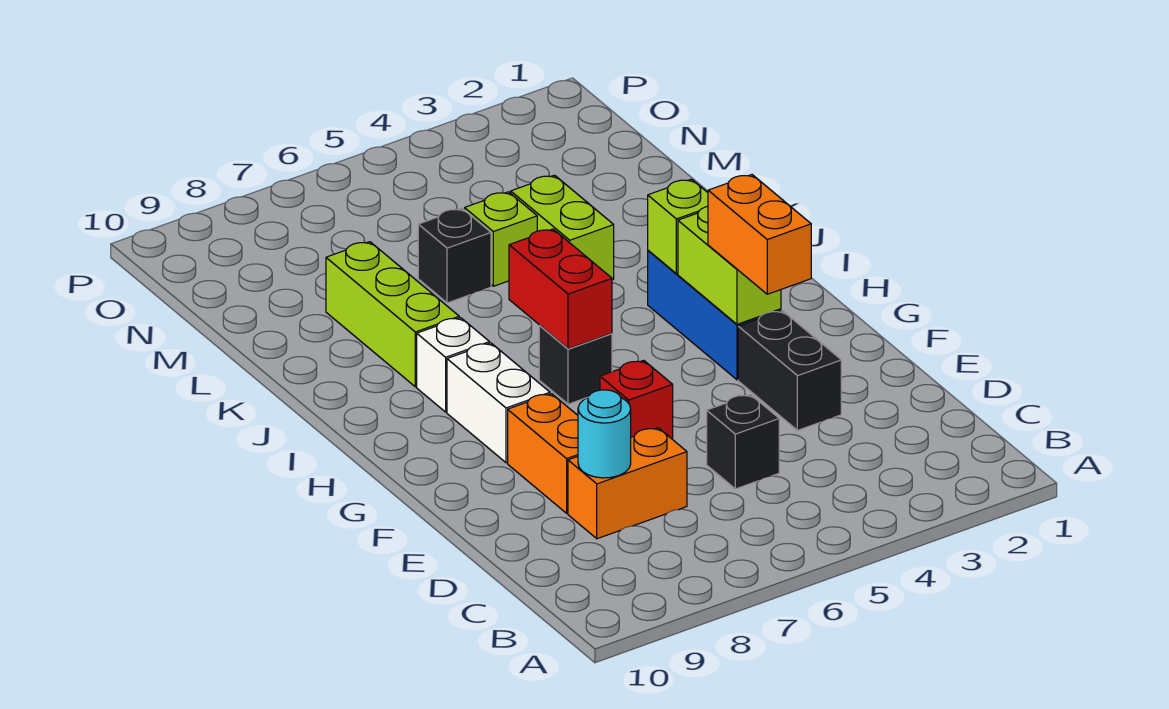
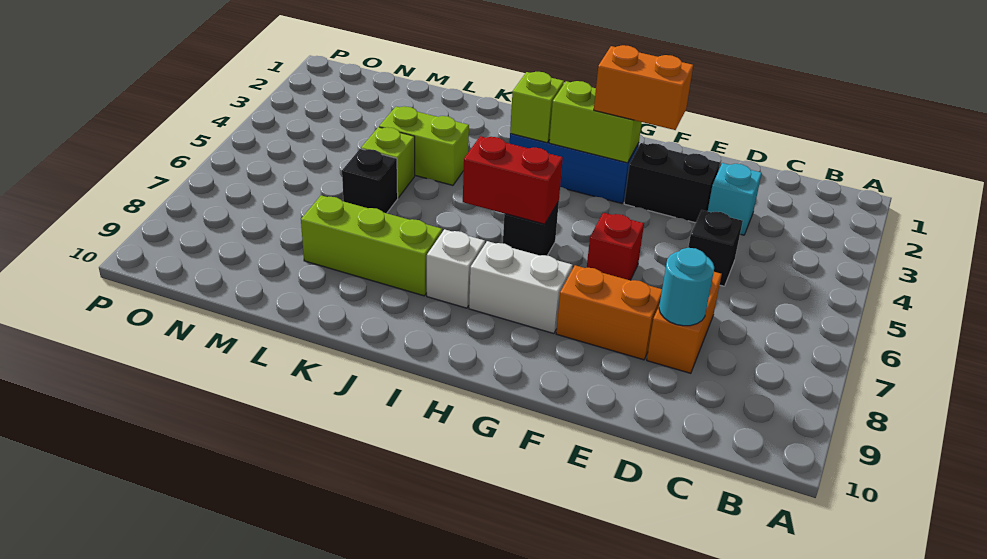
none -> cyan 1x1 brick [708,163,762,235]

